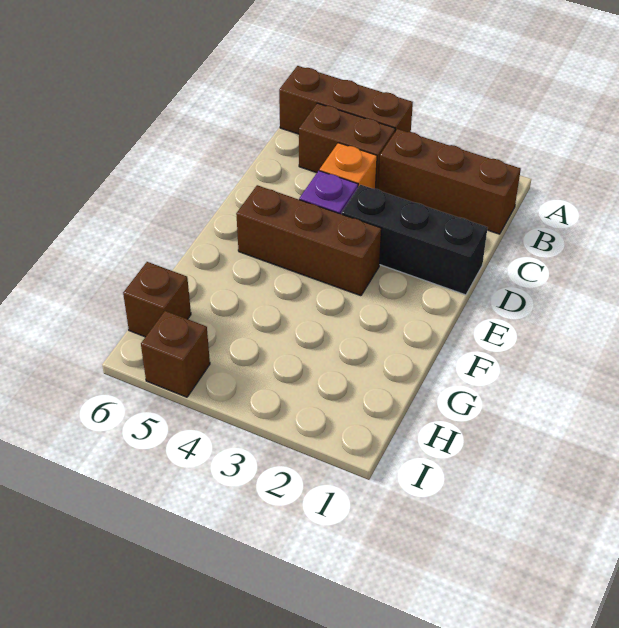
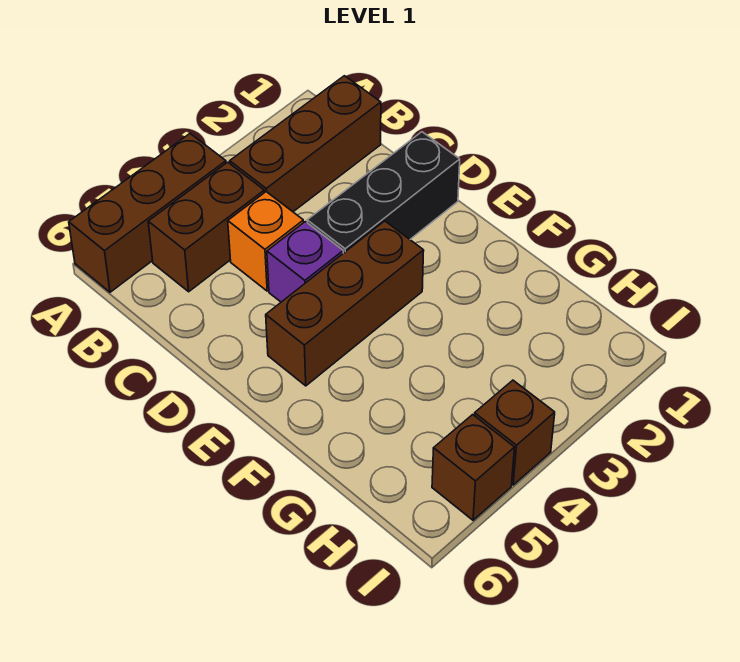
brown 1x1 brick [123,262,191,337] -> brown 1x1 brick moved to [474,380,555,485]

